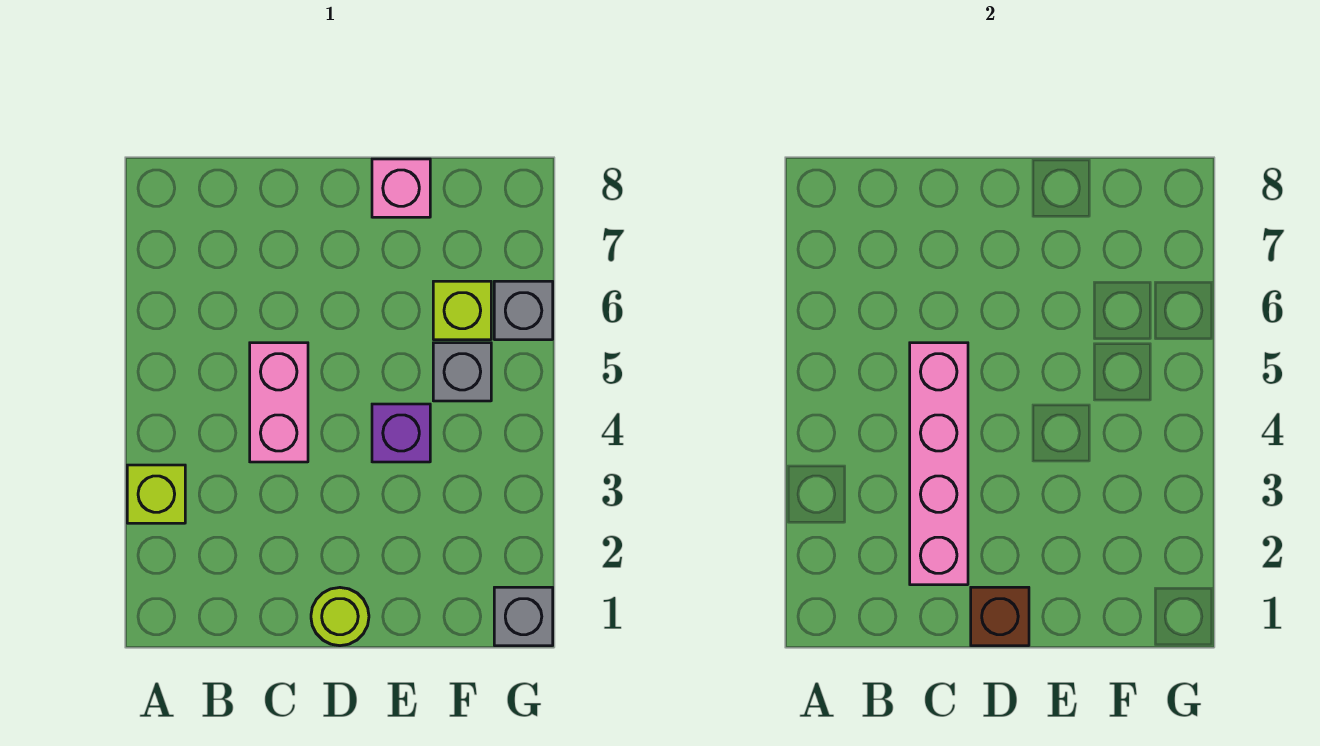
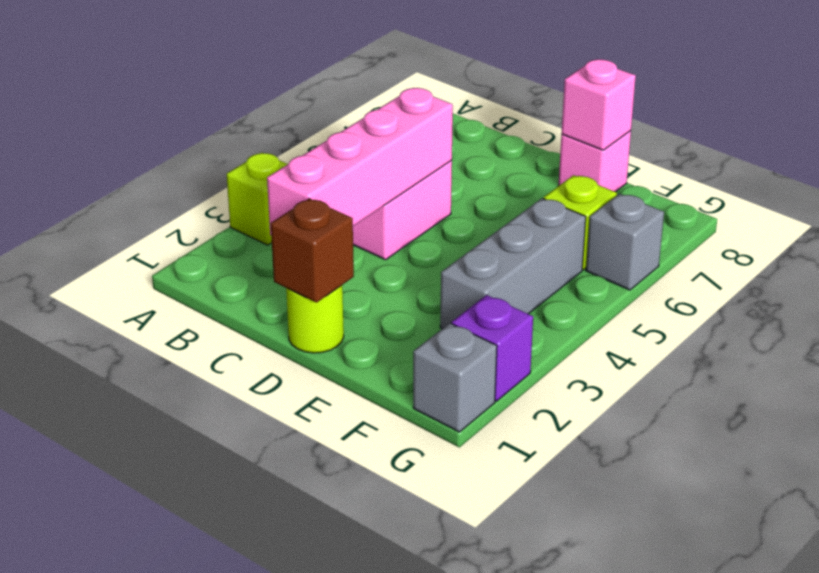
purple 1x1 brick [372,404,430,462] -> purple 1x1 brick moved to [452,295,533,401]
none -> pink 1x1 brick [561,59,636,150]
grey 1x1 brick [433,343,491,401] -> grey 1x3 brick [440,198,586,329]

